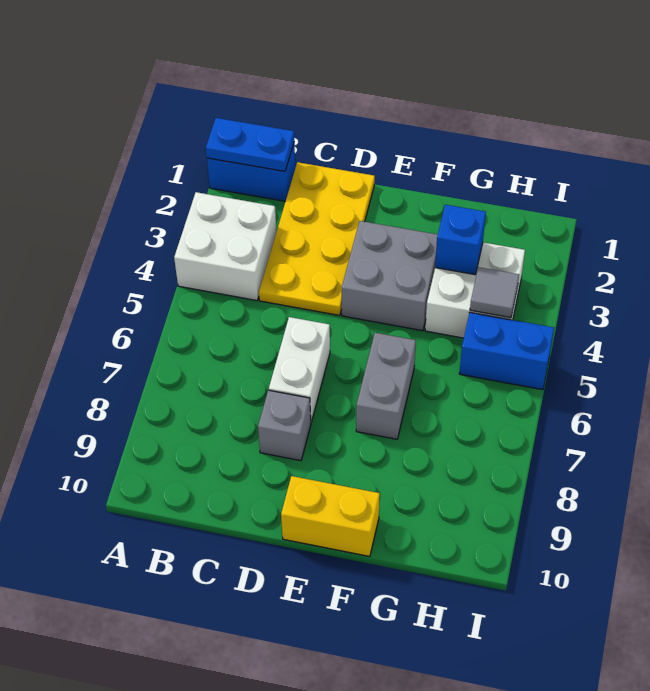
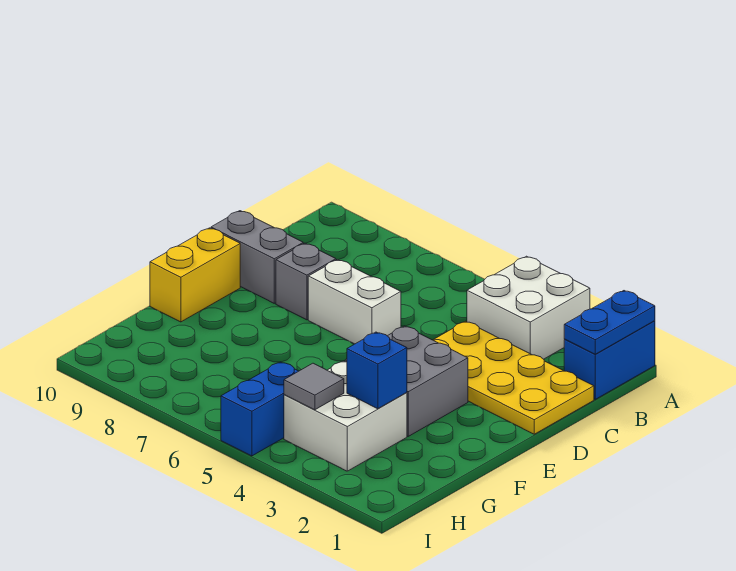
grey 1x2 brick [356,333,416,439] -> grey 1x2 brick moved to [211,211,303,303]

